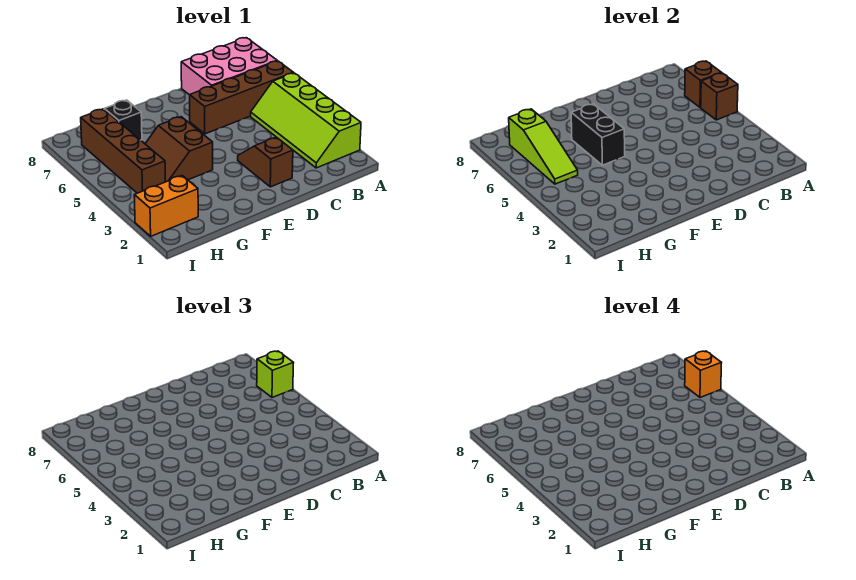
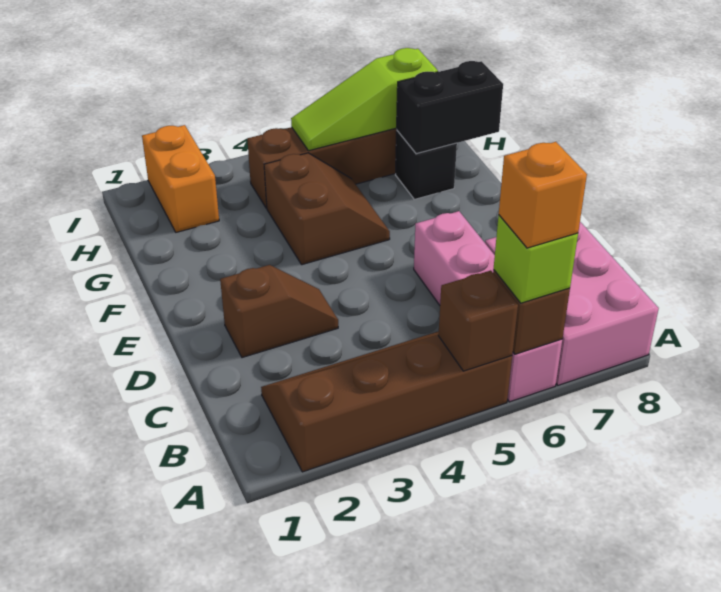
lime 2x4 slope [251,73,361,168] -> brown 2x4 slope [261,331,512,472]
brown 1x4 brick [190,61,294,134] -> pink 1x4 brick [414,211,562,402]
brown 2x2 slope [145,117,213,182] -> brown 2x2 slope turned to [264,153,390,265]
black 1x2 brick [571,104,625,165] -> black 1x2 brick moved to [396,61,503,154]

